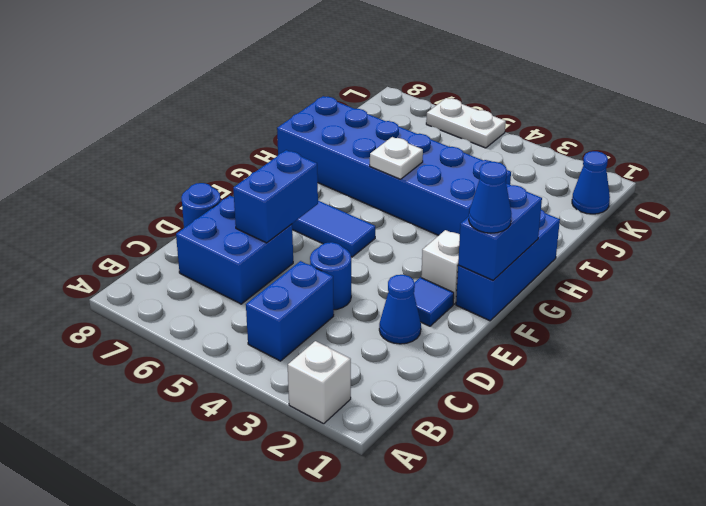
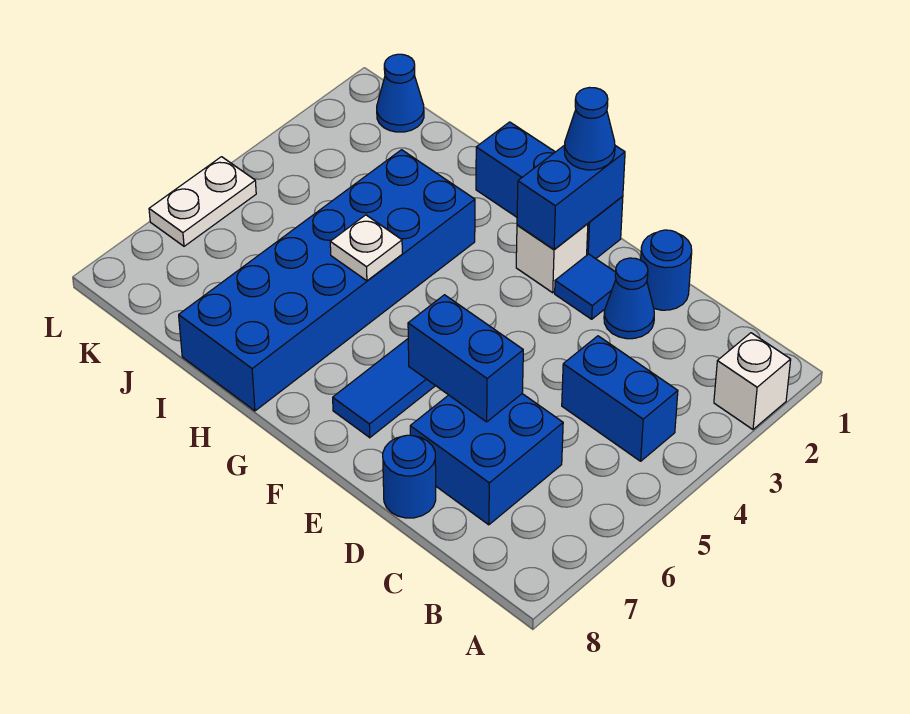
blue 1x1 round brick [310,242,351,310] -> blue 1x1 round brick moved to [641,230,692,310]
blue 1x2 brick [458,184,542,280] -> blue 1x2 brick turned to [517,145,625,249]

